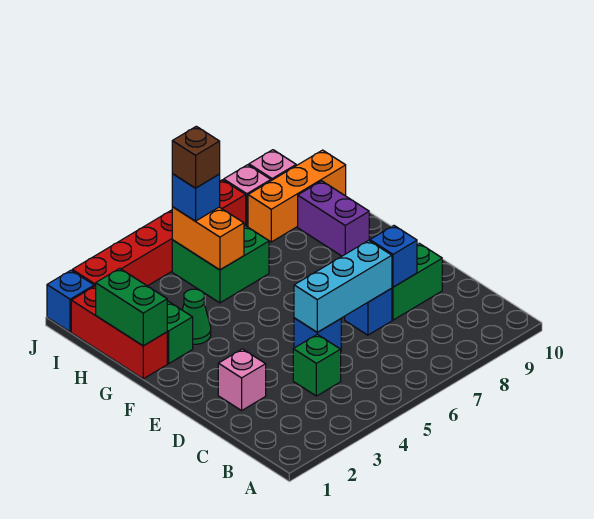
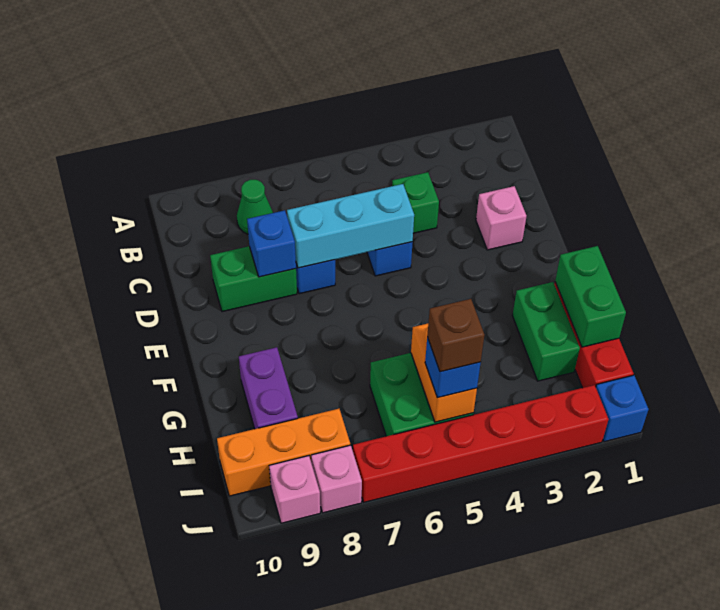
green 1x1 cone [182,289,211,344] -> green 1x1 cone moved to [237,180,273,234]

